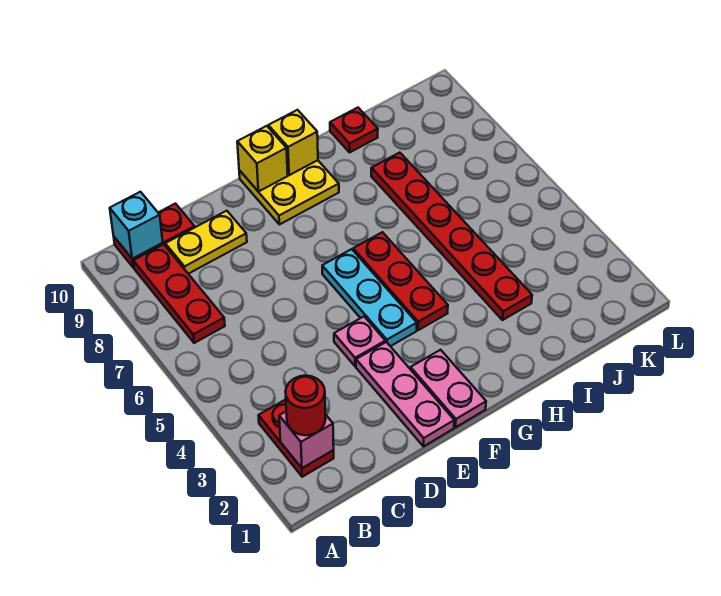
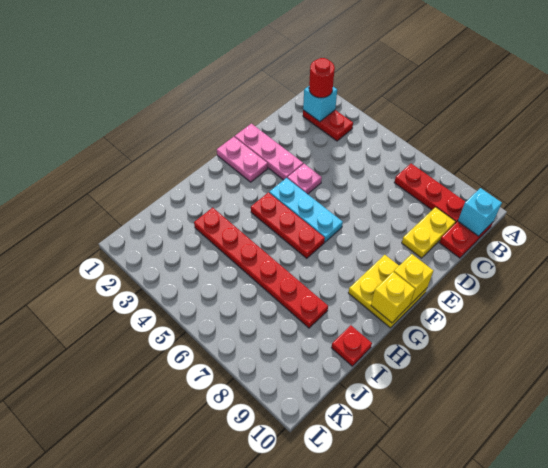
pink 1x1 brick [279,412,334,468] -> cyan 1x1 brick [303,86,337,122]

